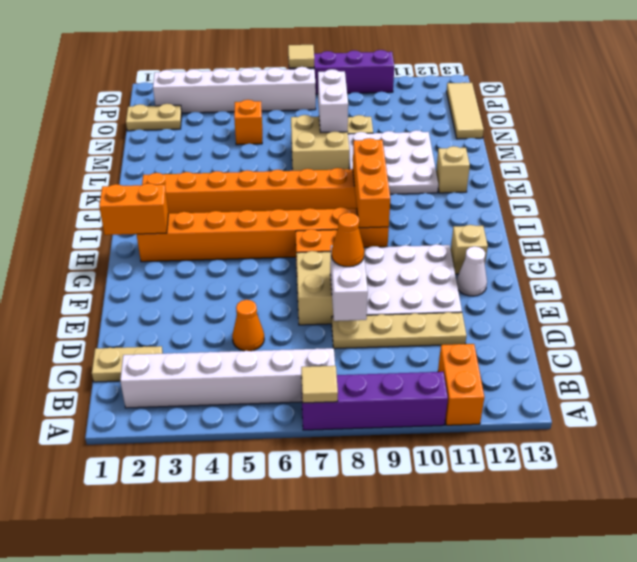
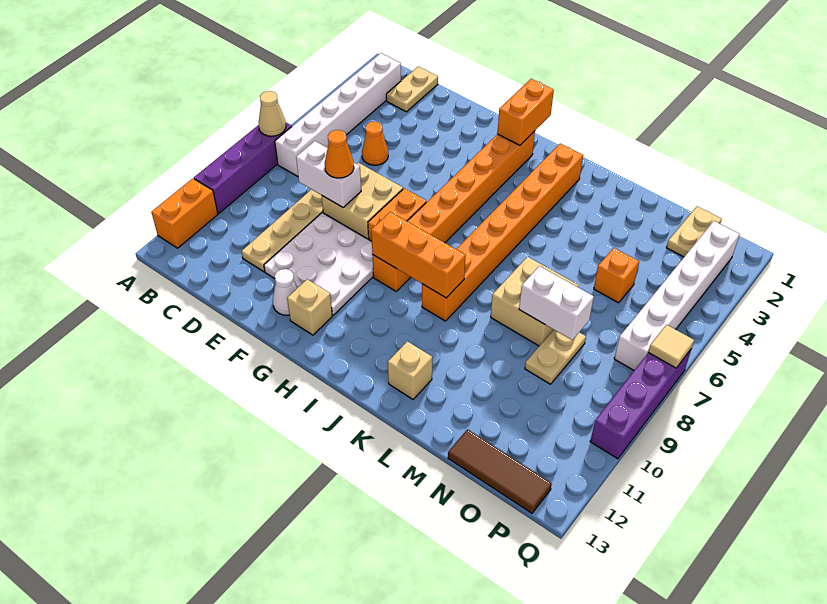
tan 1x1 tile [301,366,338,403] -> tan 1x1 cone [259,91,286,136]
orange 1x2 brick [438,344,484,425] -> orange 1x2 brick turned to [151,178,218,248]
white 3x3 plate [348,130,438,194] -> none
tan 1x3 tile [446,83,484,139] -> brown 1x3 tile [448,429,552,513]

